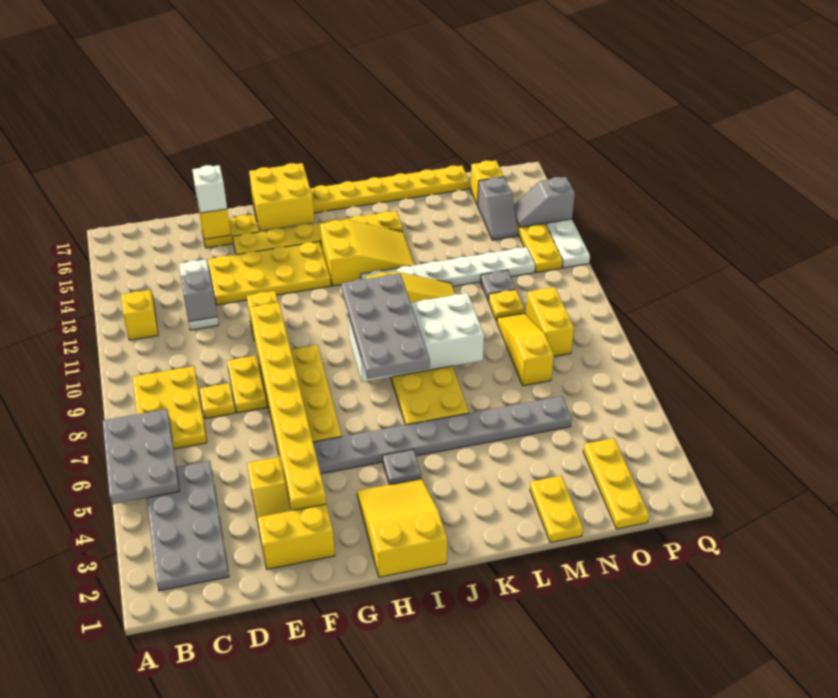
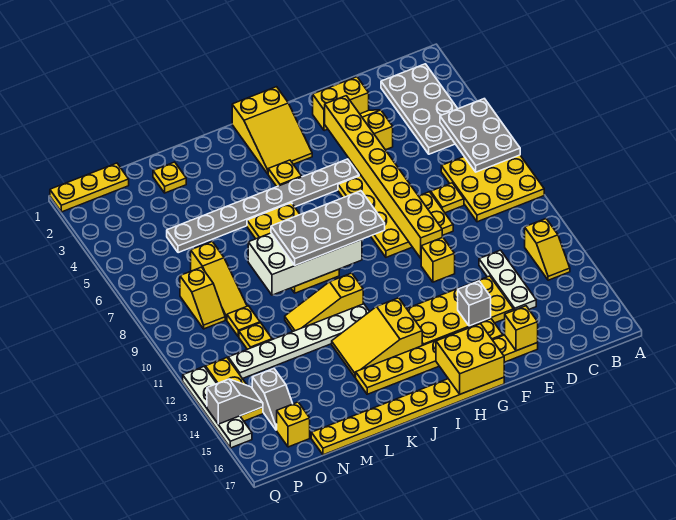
yellow 2x3 plate [133,366,207,449] -> yellow 3x3 plate [441,155,544,222]
grey 1x1 brick [180,272,217,322] -> grey 1x1 brick moved to [458,281,491,326]
white 1x1 brick [192,165,227,213] -> none
grey 1x1 plate [383,450,421,485] -> yellow 1x1 plate [268,160,302,186]
grey 2x4 plate [341,273,430,379] -> grey 2x4 plate turned to [271,191,385,265]
yellow 1x2 plate [530,476,583,543] -> yellow 1x1 plate [153,162,186,193]
grey 1x1 plate [481,270,516,301] -> yellow 1x1 plate [239,323,272,349]
yellow 1x3 plate [583,438,649,529] -> yellow 1x3 plate turned to [50,163,129,212]
yellow 1x2 brick [526,287,574,356] -> yellow 1x2 slope [180,267,225,329]
grey 1x2 slope [477,177,518,240] -> grey 1x2 slope turned to [252,368,293,430]

